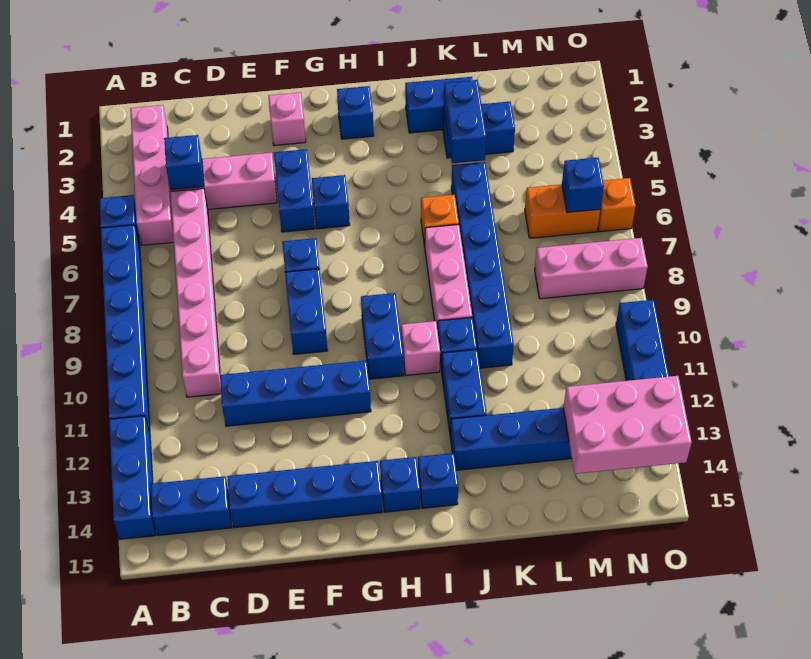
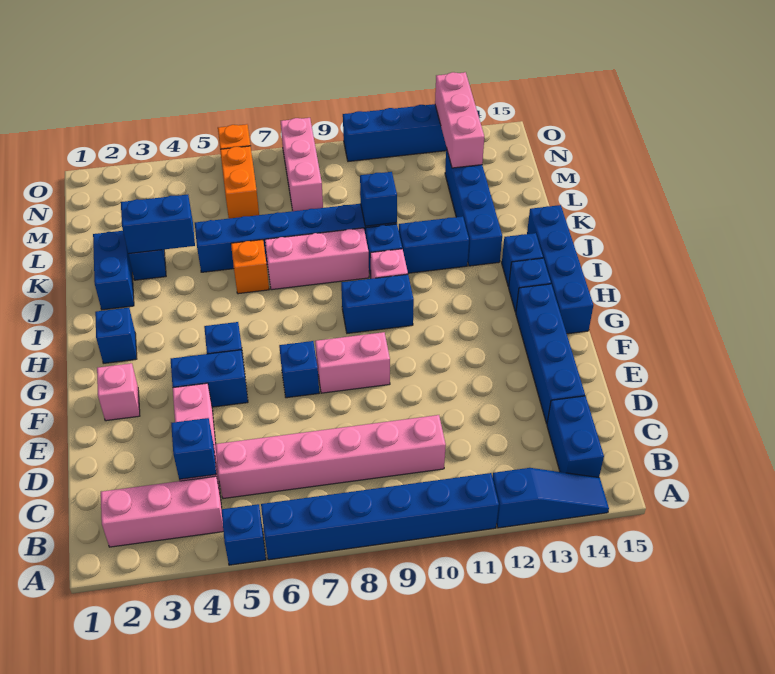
blue 1x3 brick [109,416,156,539] -> blue 1x3 slope [492,468,609,528]
pink 1x4 brick [130,105,174,245] -> pink 1x3 brick [101,476,223,547]
blue 1x4 brick [220,360,371,426] -> blue 1x4 brick moved to [527,205,593,334]
blue 1x2 brick [285,269,328,354] -> pink 1x2 brick [315,332,390,393]
pink 2x3 brick [563,376,692,474] -> pink 1x3 brick [435,72,484,168]
blue 1x1 brick [562,158,604,212] -> blue 1x1 brick moved to [360,172,397,226]

